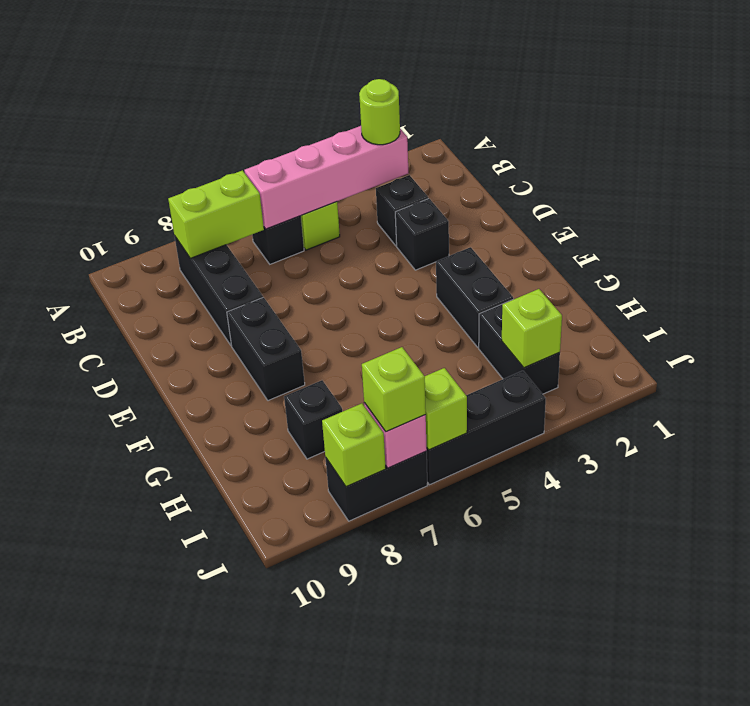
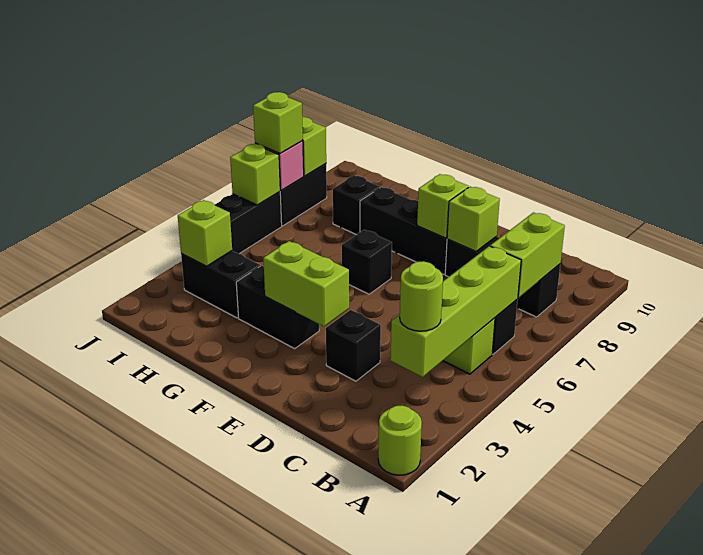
none -> lime 1x1 round brick [378,405,422,475]
pink 1x4 brick [244,126,408,229] -> lime 1x4 brick [390,246,521,377]
black 1x1 brick [376,175,428,246] -> black 1x1 brick moved to [342,230,392,294]
none -> lime 1x1 brick [447,187,500,251]
none -> lime 1x2 brick [263,241,349,326]
black 1x2 brick [227,297,305,401] -> black 1x3 brick [360,187,447,274]
none -> lime 1x1 brick [417,174,469,238]

